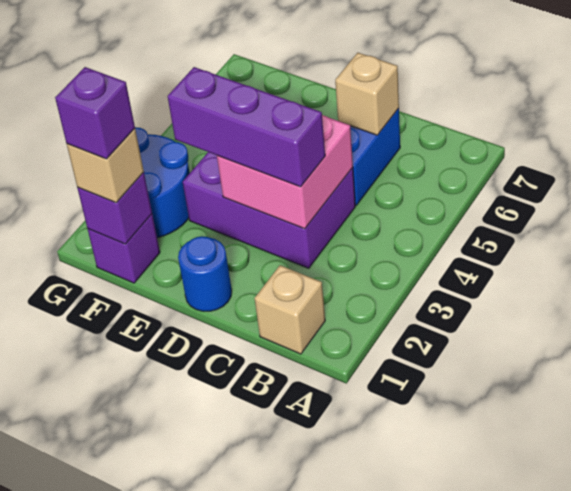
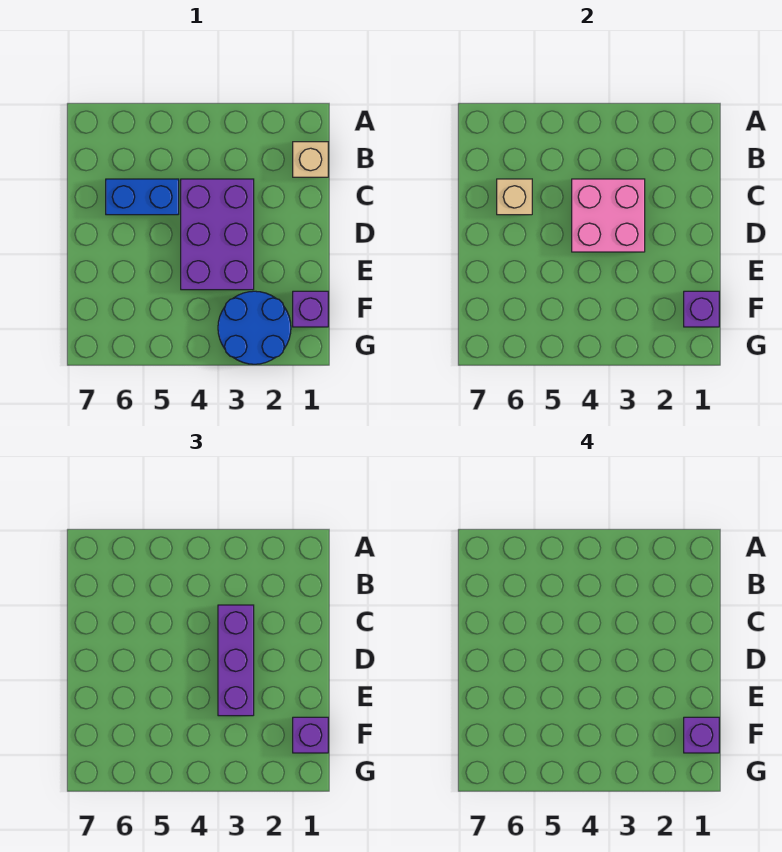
blue 1x1 round brick [178,236,232,311] -> none
tan 1x1 brick [67,129,144,203] -> purple 1x1 brick [293,717,328,753]

